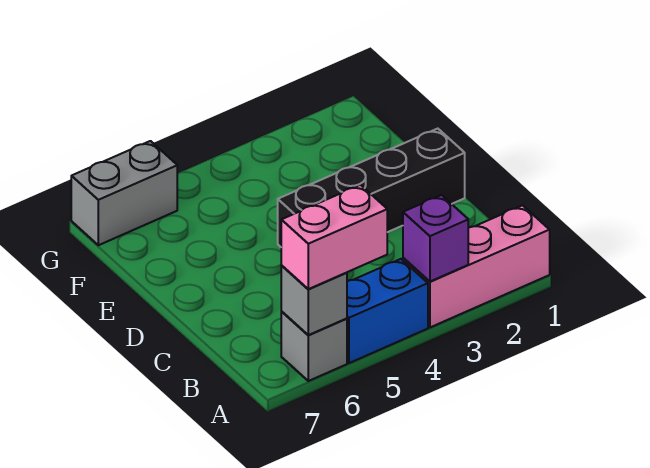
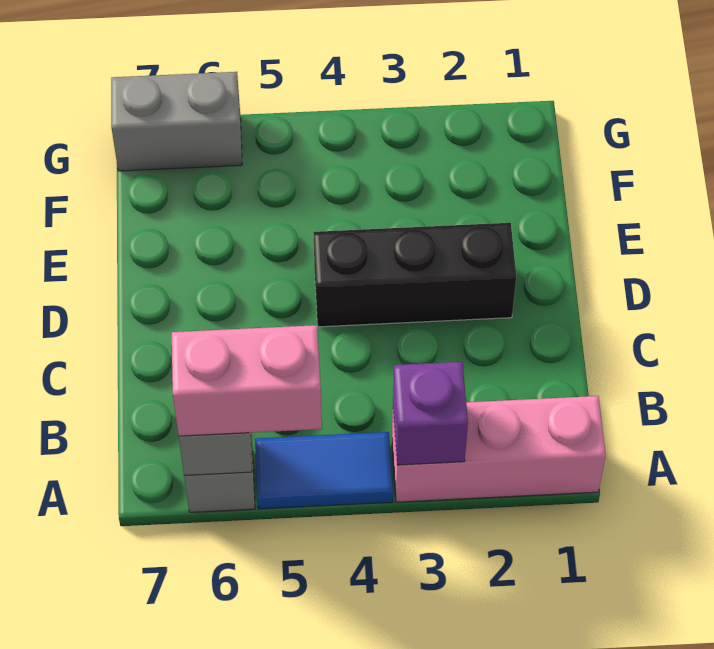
blue 1x2 brick [347,259,428,363] -> blue 1x2 tile [255,432,393,509]
black 1x4 brick [278,129,465,247] -> black 1x3 brick [313,223,516,327]

